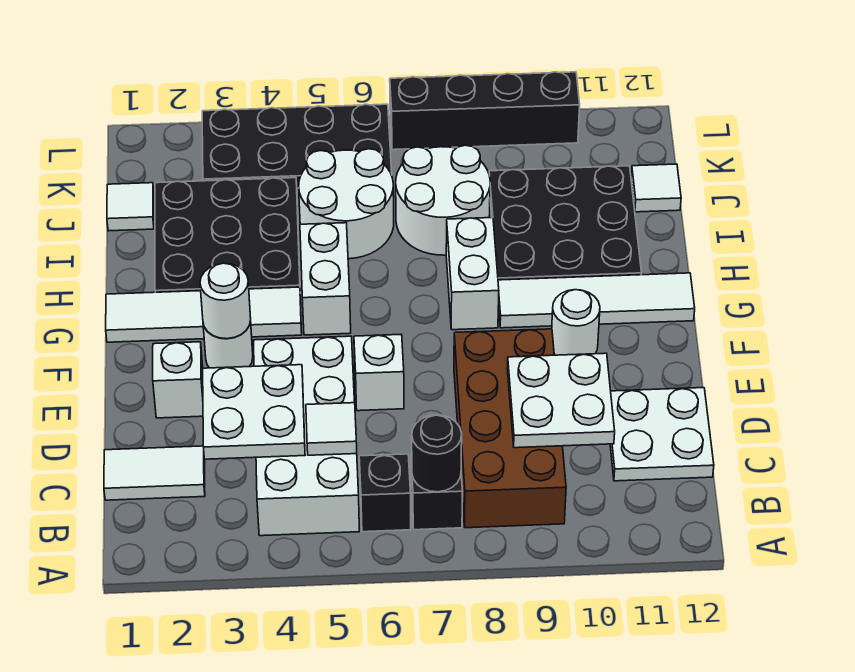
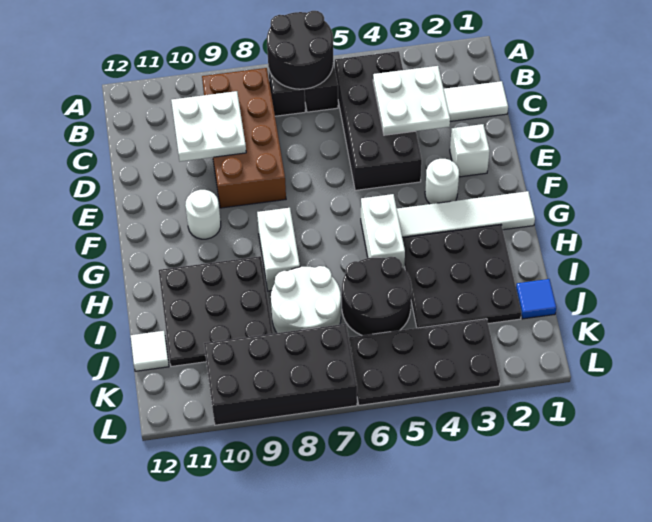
white 2x4 brick [254,336,359,536] -> black 2x4 brick [335,51,422,190]
black 1x1 round brick [412,415,462,492] -> black 2x2 round brick [267,11,333,89]
white 1x1 tile [306,403,357,455] -> none
white 2x2 plate [610,388,714,481] -> none
white 1x1 brick [354,335,404,411] -> none
white 1x1 round brick [200,263,251,339] -> none
white 1x4 tile [498,273,695,328] -> none
white 2x2 round brick [299,149,394,259] -> black 2x2 round brick [342,257,412,335]
white 1x1 tile [107,183,154,231] -> blue 1x1 tile [516,279,556,319]
black 1x4 brick [390,72,580,150] -> black 2x4 brick [204,324,357,425]

